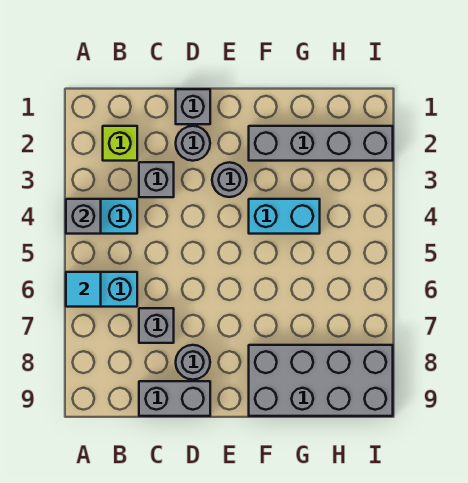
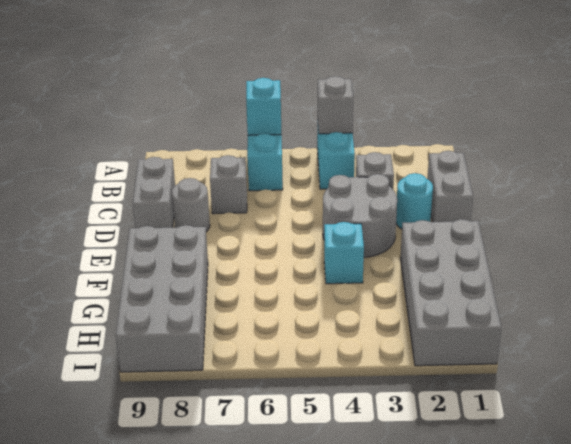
cyan 1x1 tile [66,272,101,307] -> cyan 1x1 brick [246,78,281,135]
lime 1x1 brick [103,126,137,161] -> none
grey 1x1 brick [176,89,210,124] -> grey 1x2 brick [427,150,473,222]
grey 1x1 round brick [176,126,210,161] -> cyan 1x1 round brick [396,173,433,229]
grey 1x1 round brick [212,162,247,197] -> grey 2x2 round brick [323,174,397,257]
grey 1x4 brick [249,126,393,161] -> grey 2x4 brick [400,219,501,366]
cyan 1x2 brick [249,199,320,234] -> cyan 1x1 brick [324,222,364,284]

